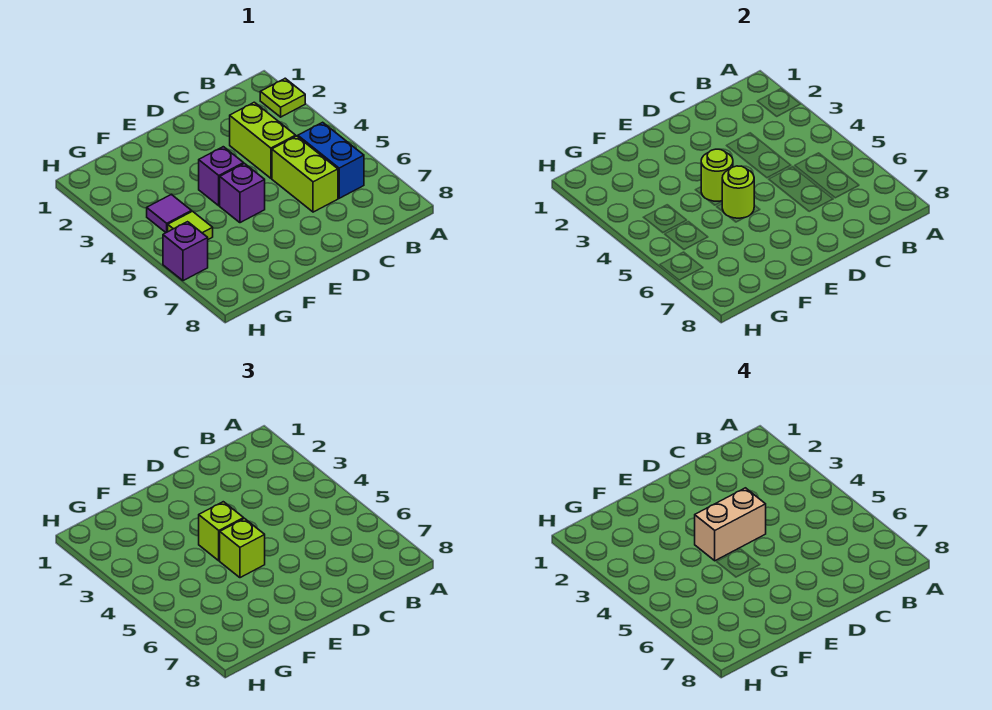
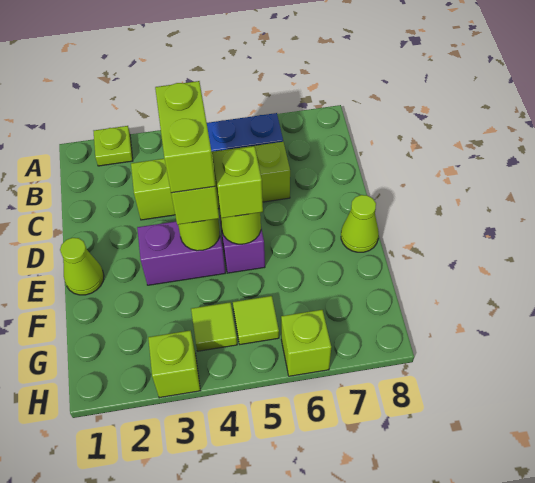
tan 1x2 brick [695,488,766,561] -> lime 1x2 brick [155,81,215,193]
none -> lime 1x1 cone [60,238,104,295]
purple 1x1 brick [199,147,244,206] -> purple 1x2 brick [137,221,225,285]
none -> lime 1x1 cone [341,195,379,252]
purple 1x1 tile [147,194,192,233] -> lime 1x1 tile [191,302,237,351]
none -> lime 1x1 brick [148,330,200,398]
purple 1x1 brick [163,222,208,281] -> lime 1x1 brick [281,310,331,376]

